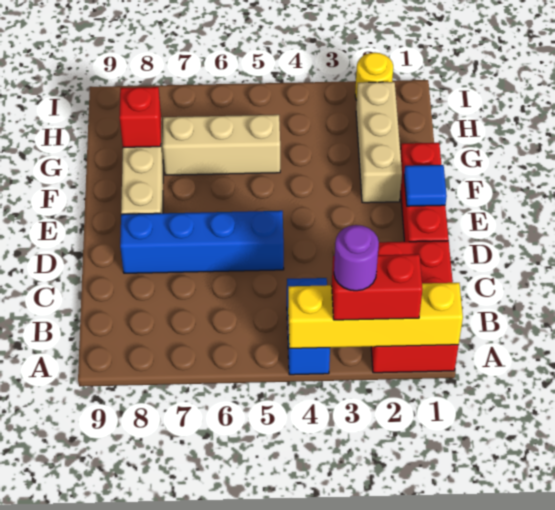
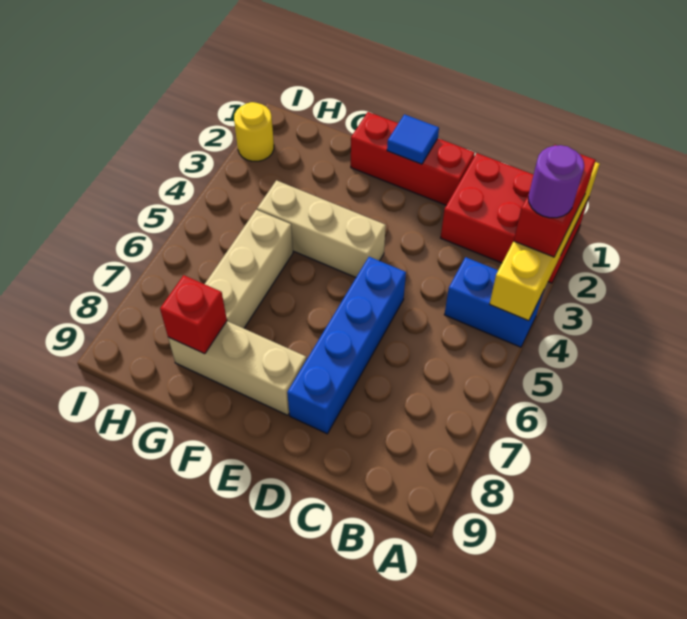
tan 1x3 brick [356,82,402,203] -> tan 1x3 brick moved to [257,180,386,277]

